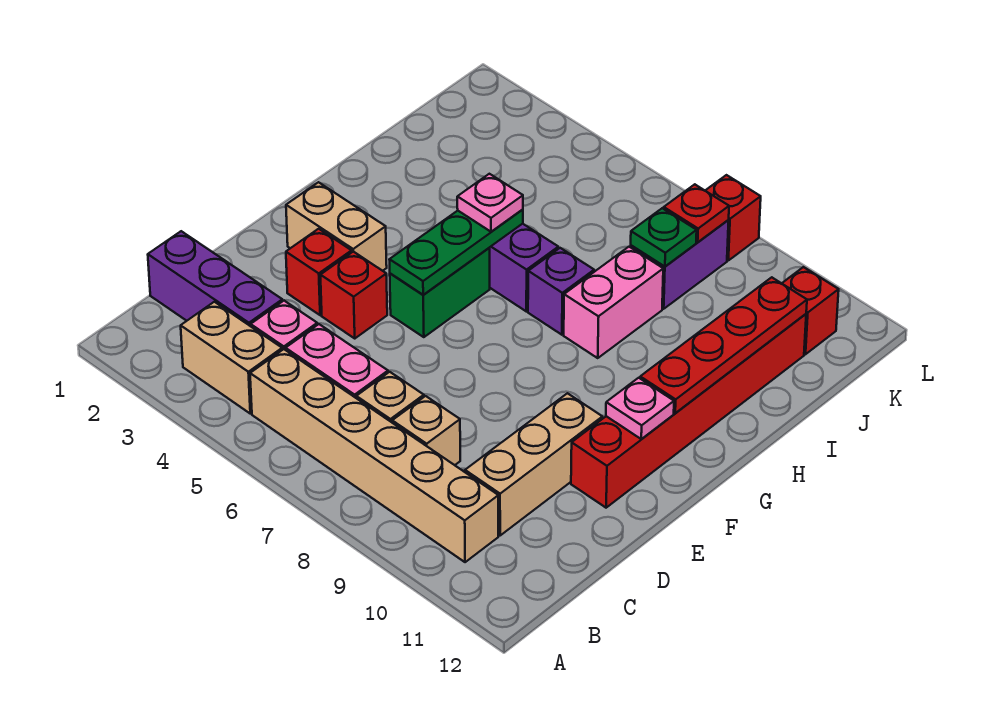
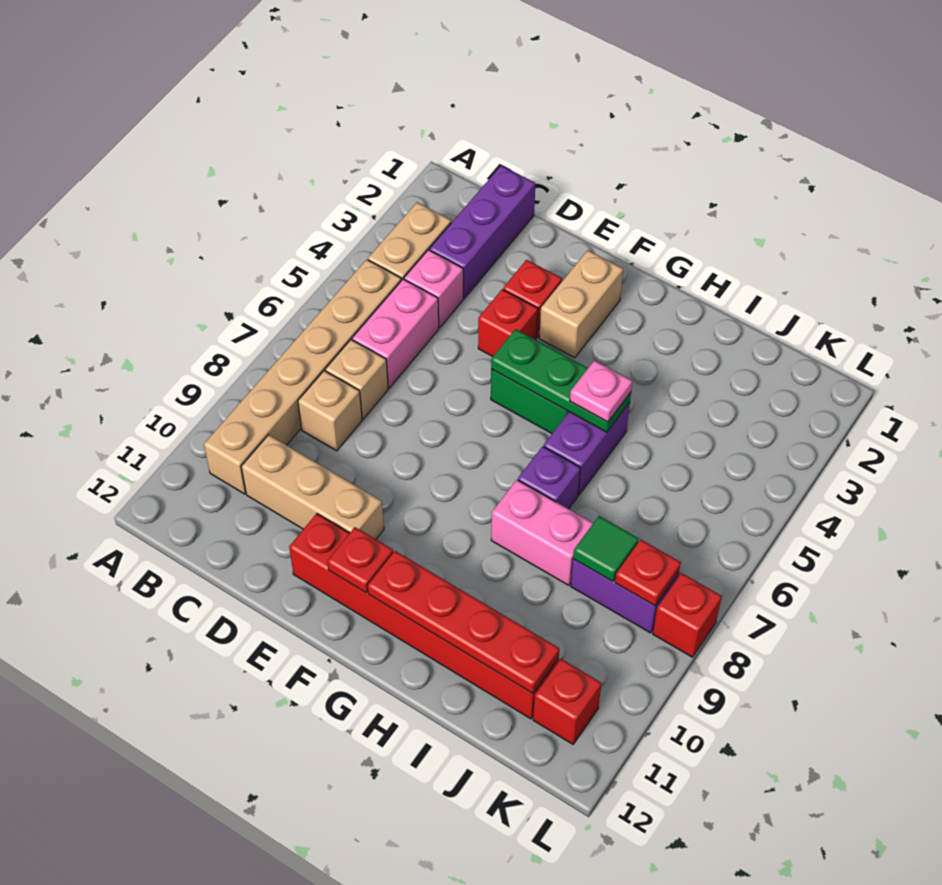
pink 1x1 plate [606,378,674,439] -> red 1x1 plate [327,527,393,593]
green 1x1 plate [631,208,697,266] -> green 1x1 tile [573,516,639,581]

